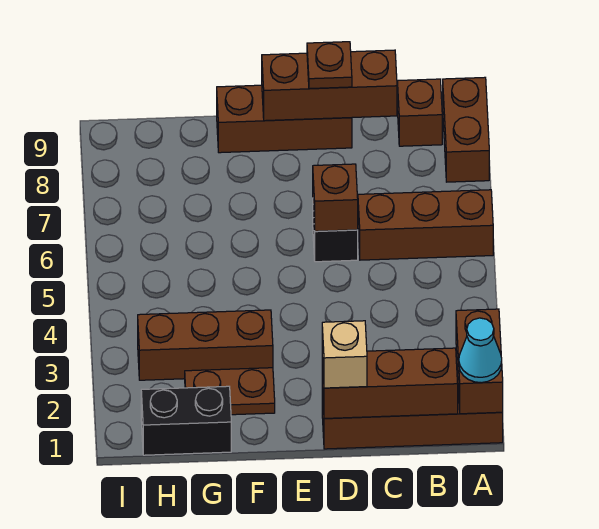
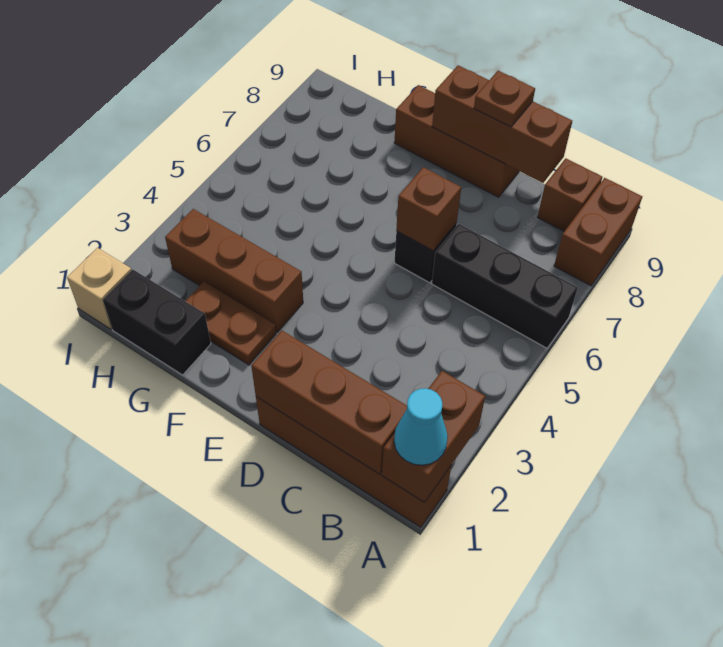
brown 1x3 brick [358,190,493,260] -> black 1x3 brick [432,224,578,348]
tan 1x1 brick [322,321,367,388] -> tan 1x1 brick moved to [67,248,132,329]

